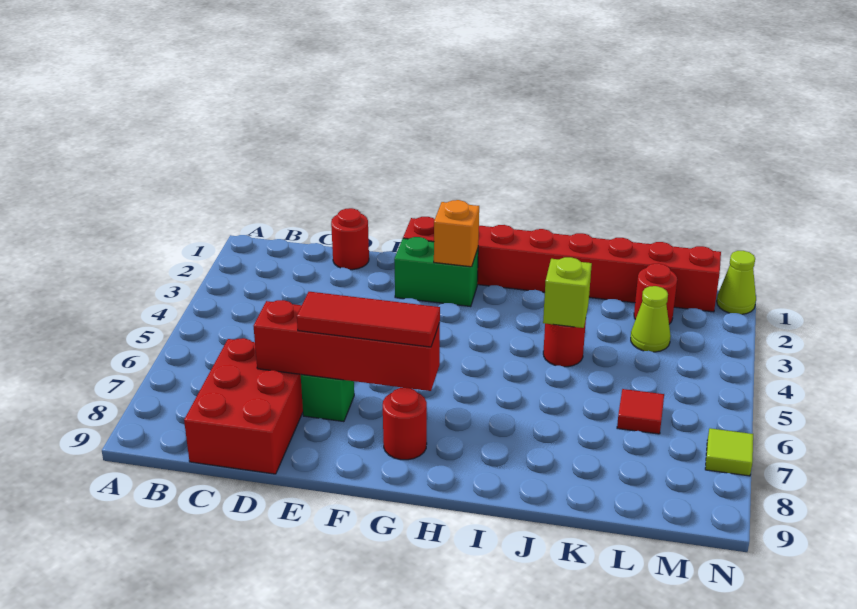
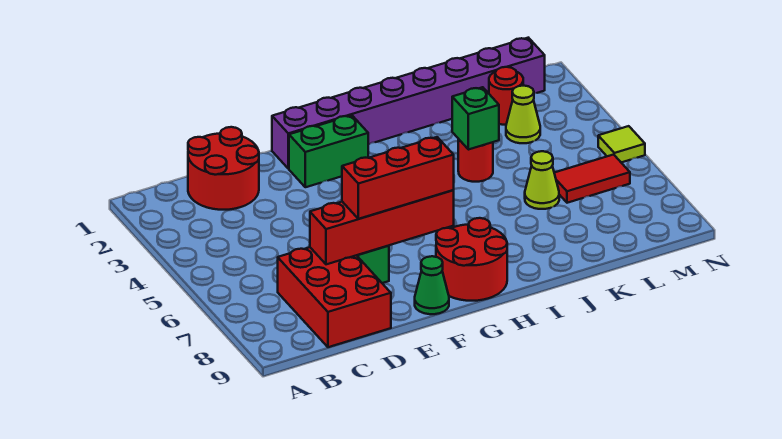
red 1x1 round brick [331,208,369,270] -> red 2x2 round brick [188,127,259,210]
red 1x3 tile [297,292,440,347] -> red 1x3 brick [342,137,454,219]
red 1x8 brick [403,217,721,312] -> purple 1x8 brick [272,38,545,169]
none -> green 1x1 cone [415,256,449,314]
orange 1x1 brick [434,200,479,267] -> none
red 1x1 round brick [383,388,427,460] -> red 2x2 round brick [436,218,507,301]
lime 1x1 brick [543,257,592,328] -> green 1x1 brick [452,87,499,150]
red 1x1 tile [617,389,664,434] -> red 1x2 tile [554,155,630,203]
lime 1x1 cone [717,251,756,314] -> lime 1x1 cone moved to [525,151,559,209]
lime 1x1 tile [705,428,753,476] -> lime 1x1 tile moved to [598,126,645,162]

